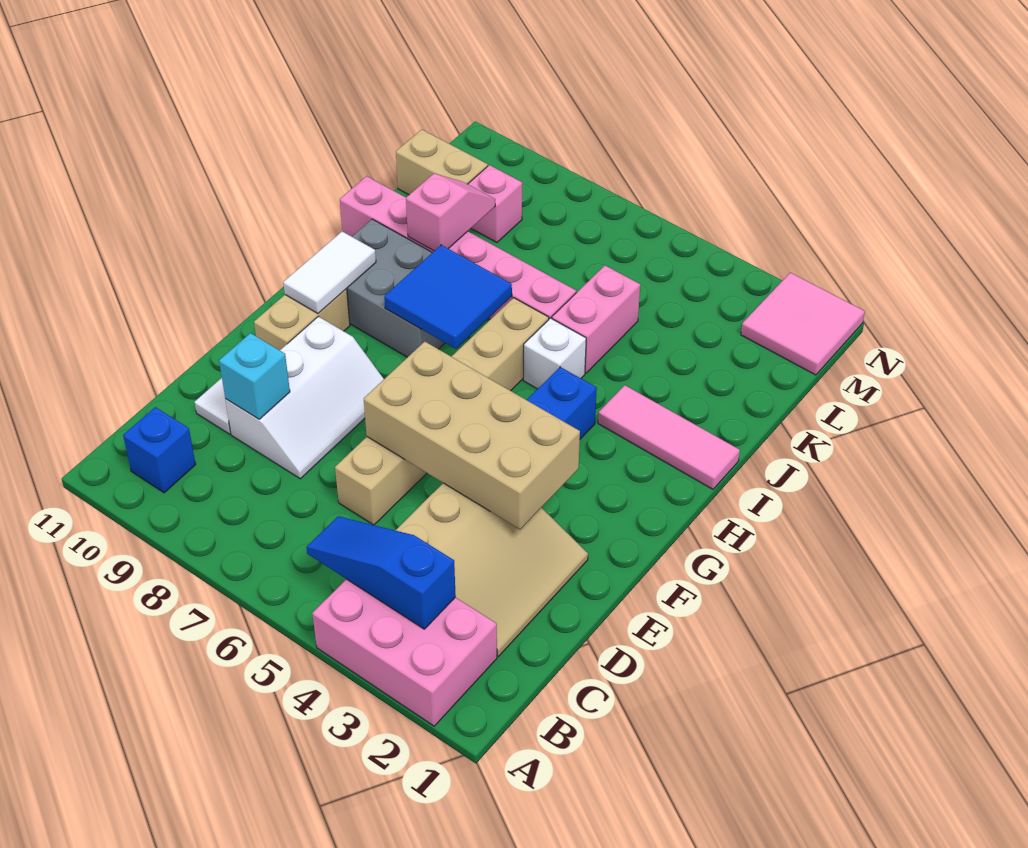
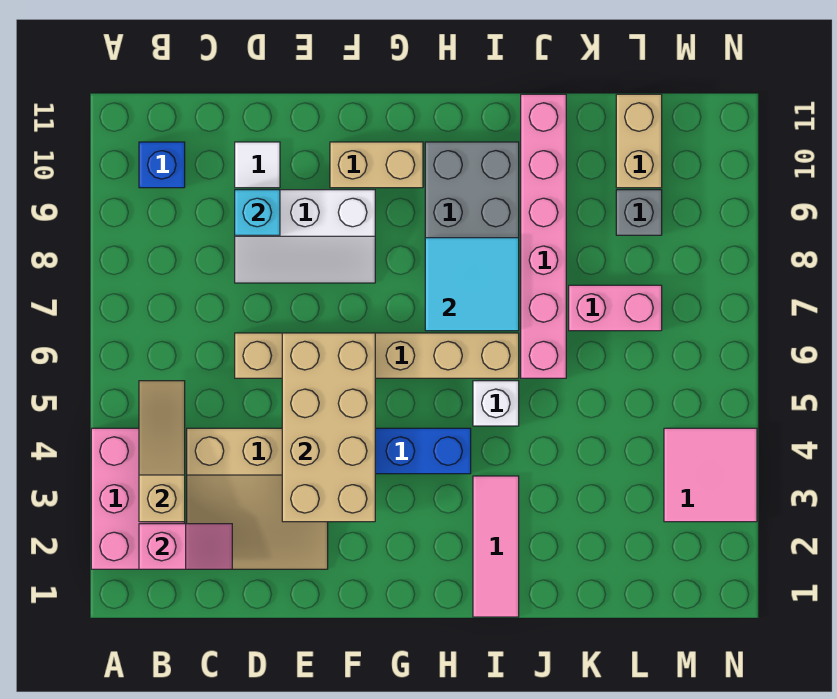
blue 1x3 slope [306,516,456,629] -> tan 1x3 slope [139,381,185,522]
white 1x2 tile [283,231,376,313] -> none
blue 2x2 tile [384,245,512,349] -> cyan 2x2 tile [425,238,519,331]
pink 1x2 brick [552,266,640,373] -> pink 1x2 brick moved to [569,285,662,331]
pink 1x2 slope [406,174,495,251] -> pink 1x2 slope moved to [139,524,232,569]
pink 1x1 brick [468,165,522,242] -> grey 1x1 brick [616,190,662,235]
pink 2x2 tile [741,273,865,375] -> pink 2x2 tile moved to [664,428,757,522]

